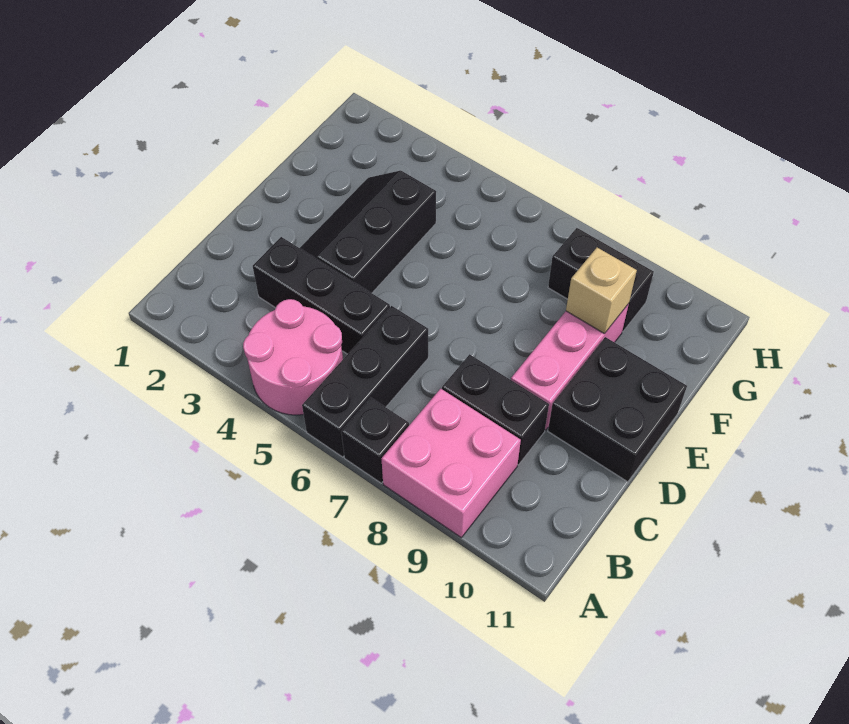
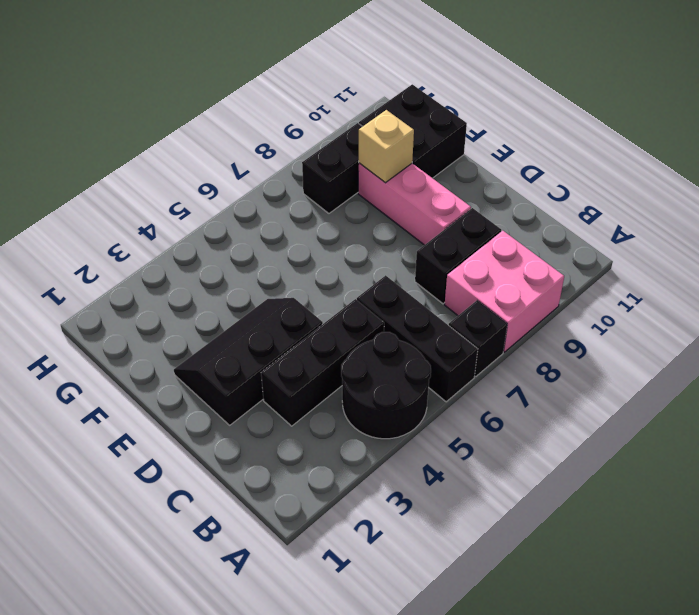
pink 2x2 round brick [243,299,343,415] -> black 2x2 round brick [341,332,431,439]
black 2x3 slope [300,171,436,293] -> black 2x3 slope turned to [174,298,323,425]
black 2x2 brick [548,337,687,482] -> black 2x2 brick moved to [359,84,467,178]

